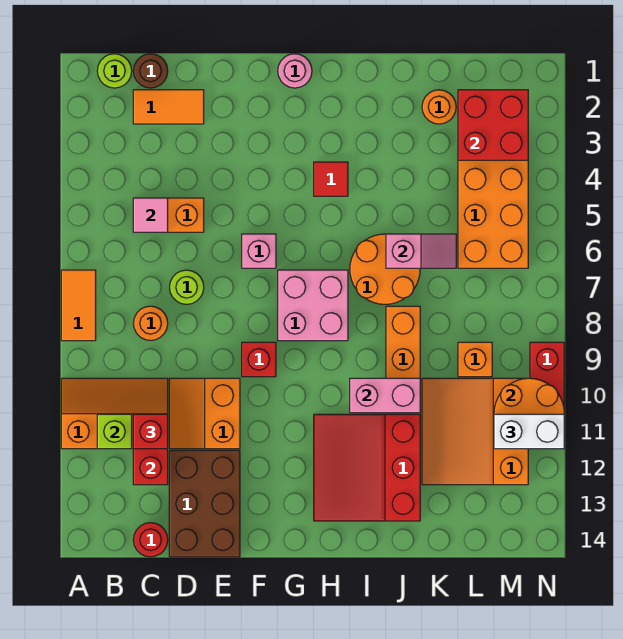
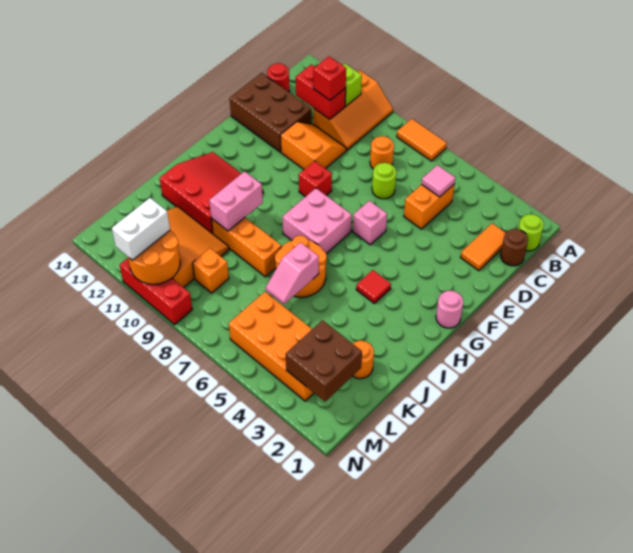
red 2x2 brick [458,90,528,160] -> brown 2x2 brick [286,320,362,402]

